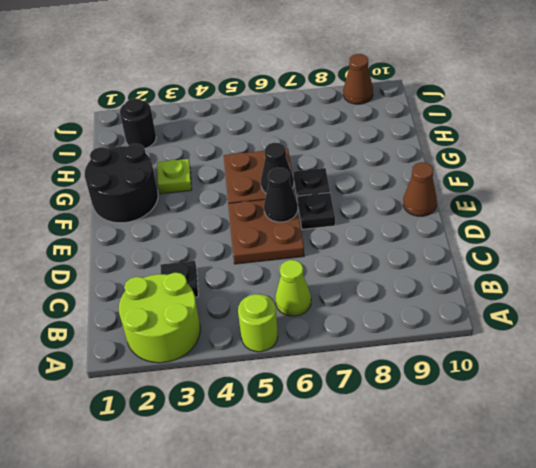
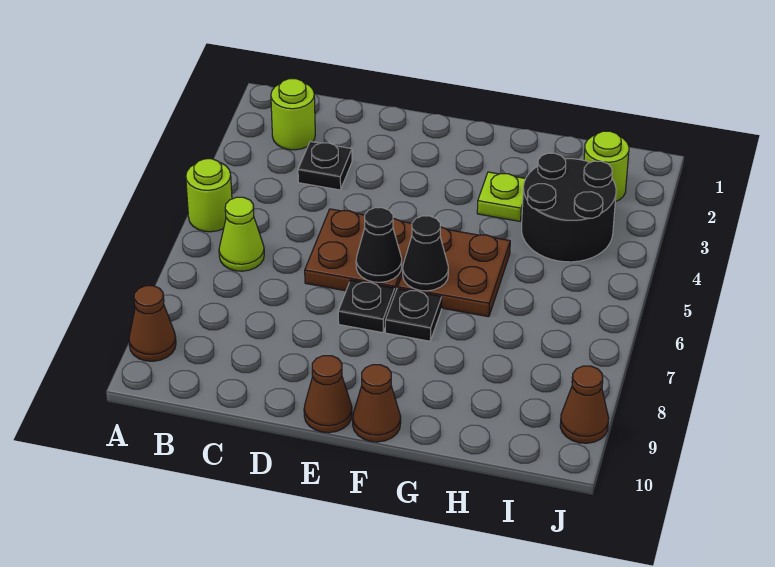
lime 2x2 round brick [119,273,200,363] -> lime 1x1 round brick [271,79,315,150]
none -> brown 1x1 cone [129,286,176,361]
black 2x2 round brick [85,144,158,223] -> black 2x2 round brick moved to [522,153,616,262]
none -> brown 1x1 cone [353,365,401,442]
black 1x1 round brick [120,98,156,149] -> lime 1x1 round brick [584,131,629,202]

